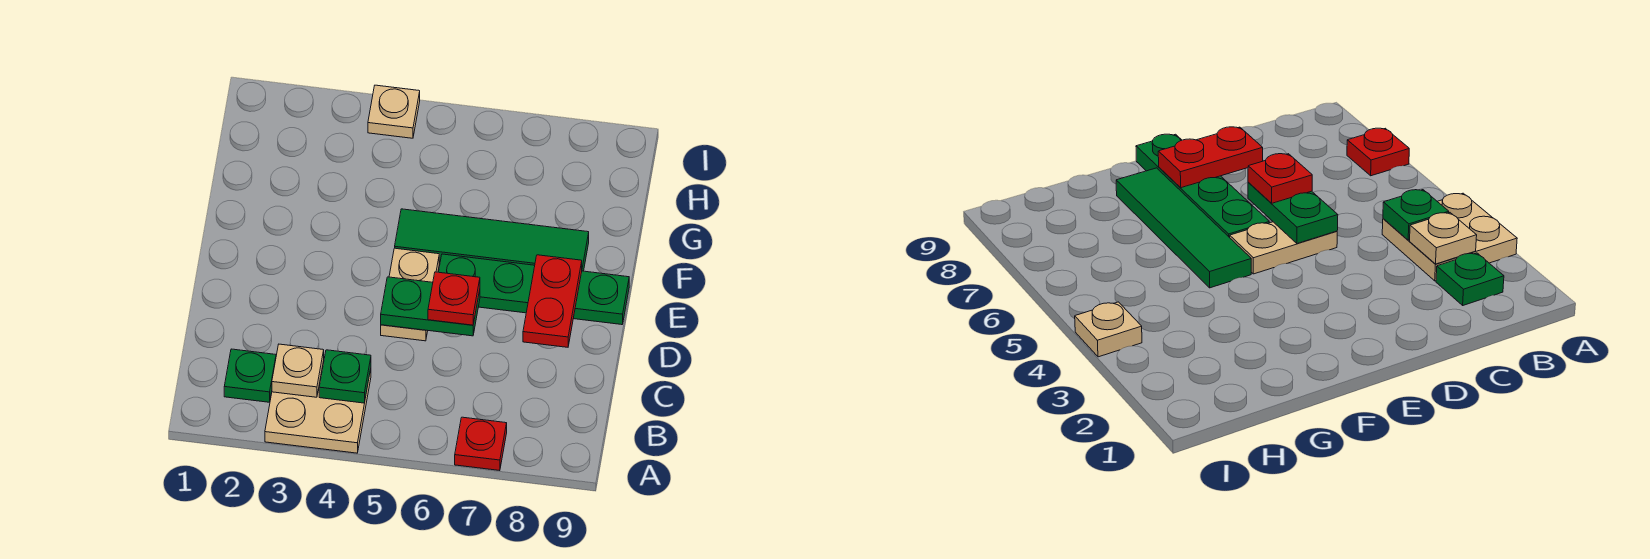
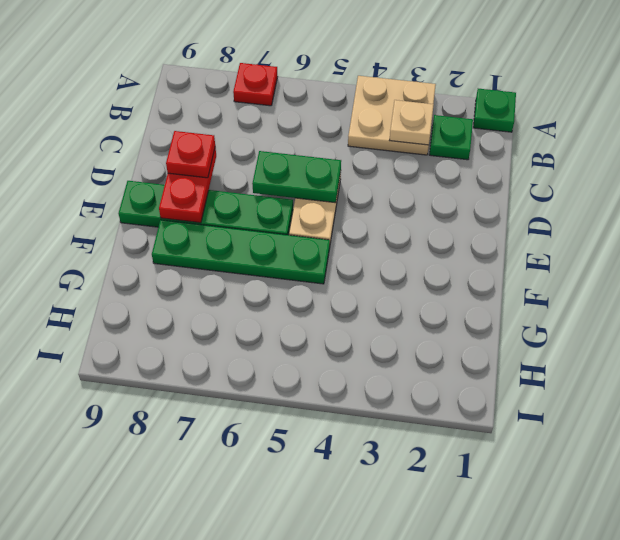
green 1x1 plate [319,350,371,403] -> green 1x1 plate moved to [473,89,516,132]
red 1x1 plate [428,272,480,325] -> red 1x1 plate moved to [166,131,215,178]
green 1x4 tile [395,209,589,271] -> green 1x4 plate [152,220,330,284]
tan 1x1 plate [368,85,420,138] -> none

